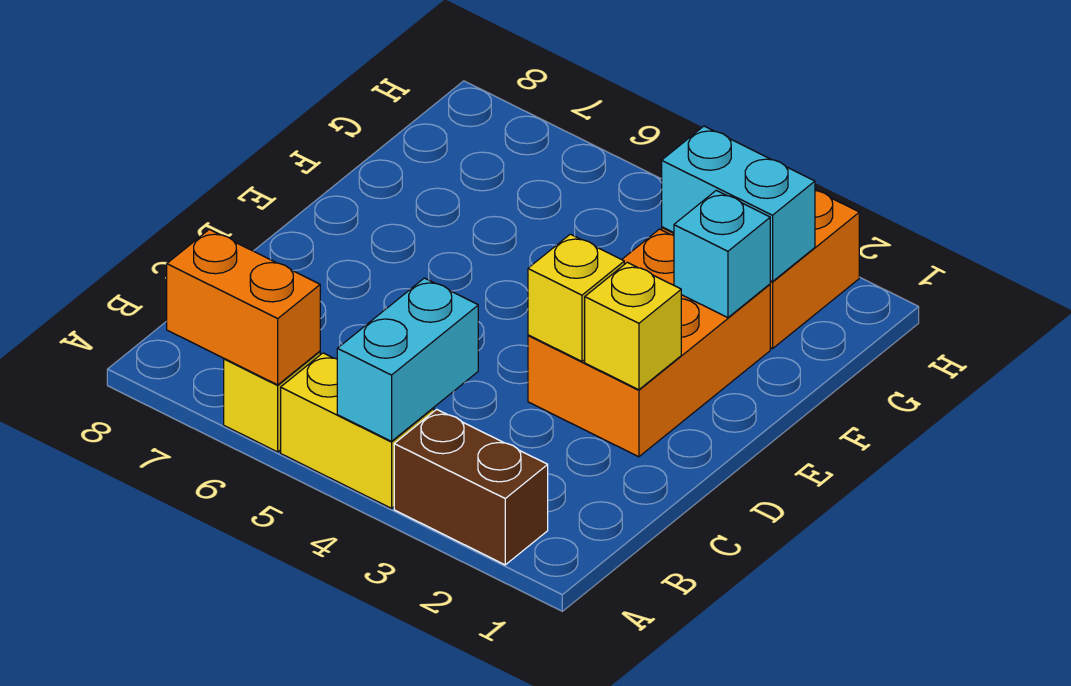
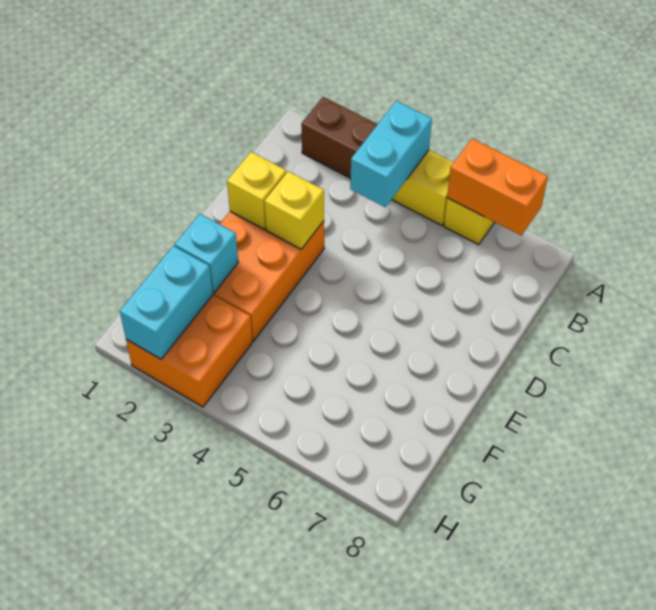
cyan 1x2 brick [662,126,815,282] -> cyan 1x2 brick turned to [120,246,213,359]

